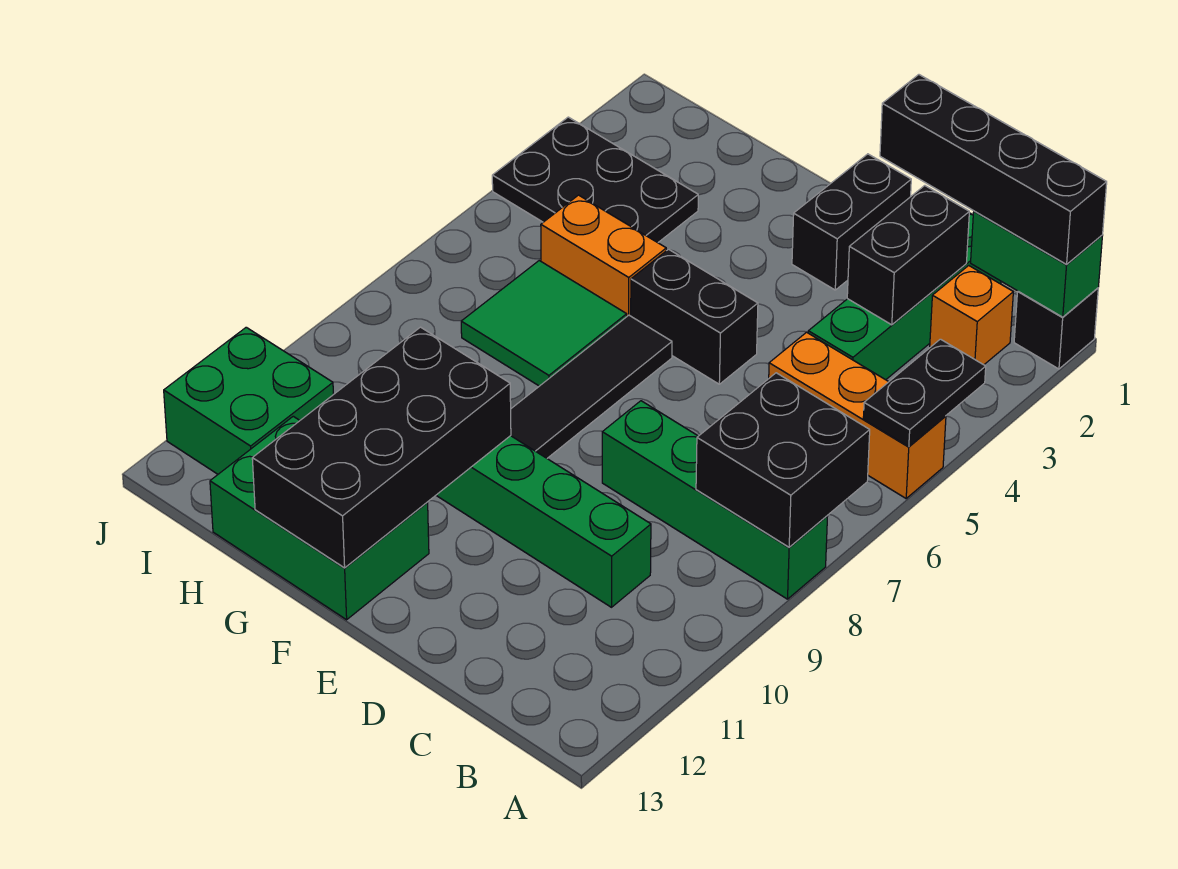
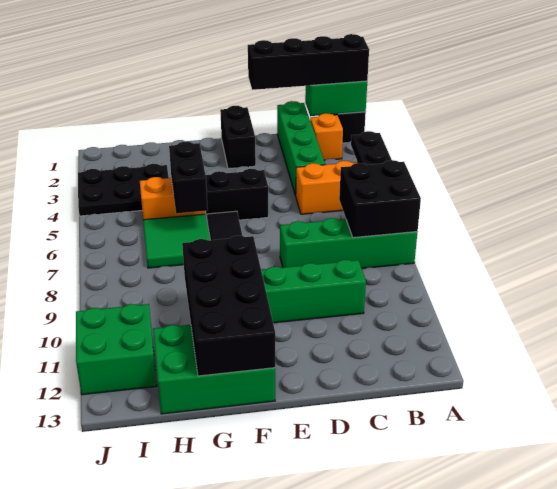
black 1x2 brick [847,186,969,325] -> black 1x2 brick moved to [169,142,208,213]

